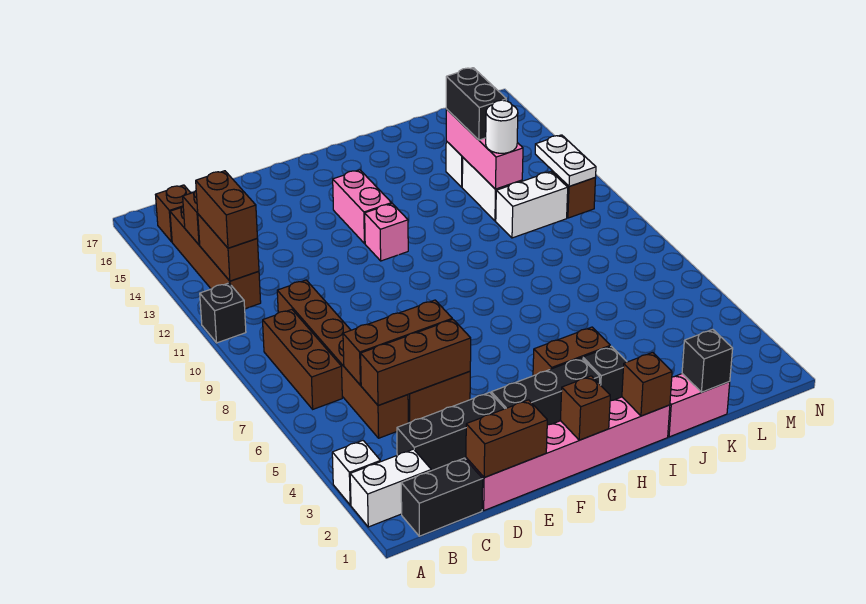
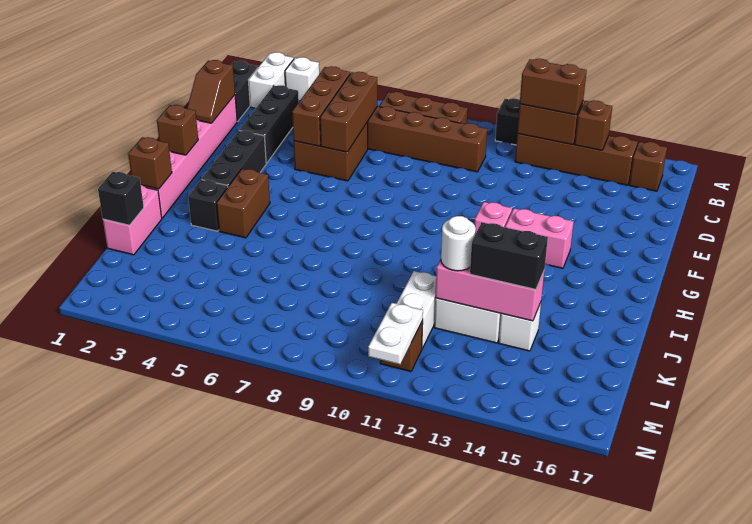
brown 1x2 brick [466,400,547,477] -> brown 1x2 slope [187,60,235,123]
white 1x2 plate [535,135,596,186] -> white 1x2 plate turned to [368,303,423,364]

